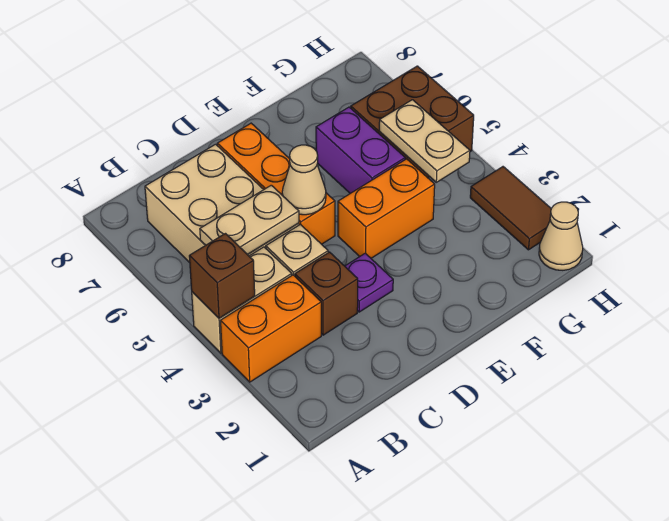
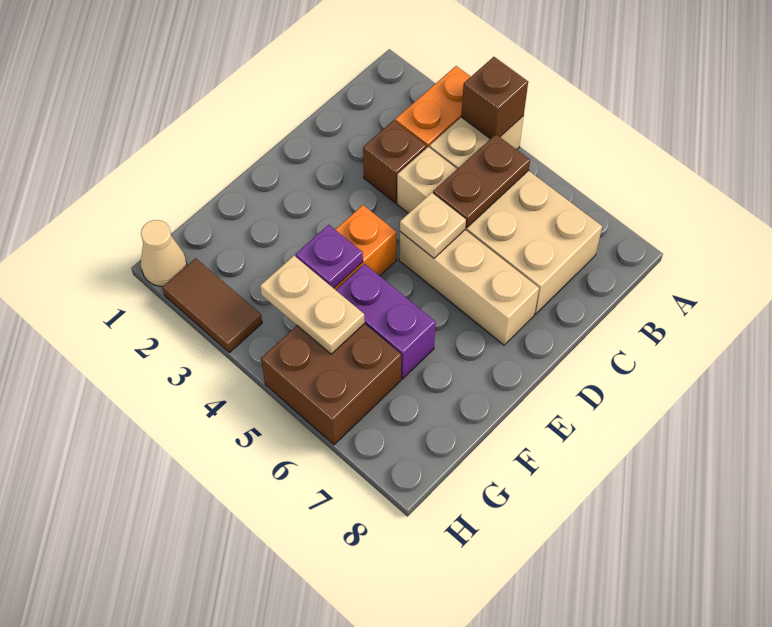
tan 1x2 plate [200,185,299,254] -> brown 1x2 plate [433,134,530,228]
purple 1x1 plate [345,253,393,312] -> purple 1x1 plate moved to [296,225,363,288]
orange 1x3 brick [217,123,335,244] -> tan 1x3 brick [399,230,539,345]
tan 1x1 cone [282,145,326,215] -> tan 1x1 plate [400,193,466,258]

